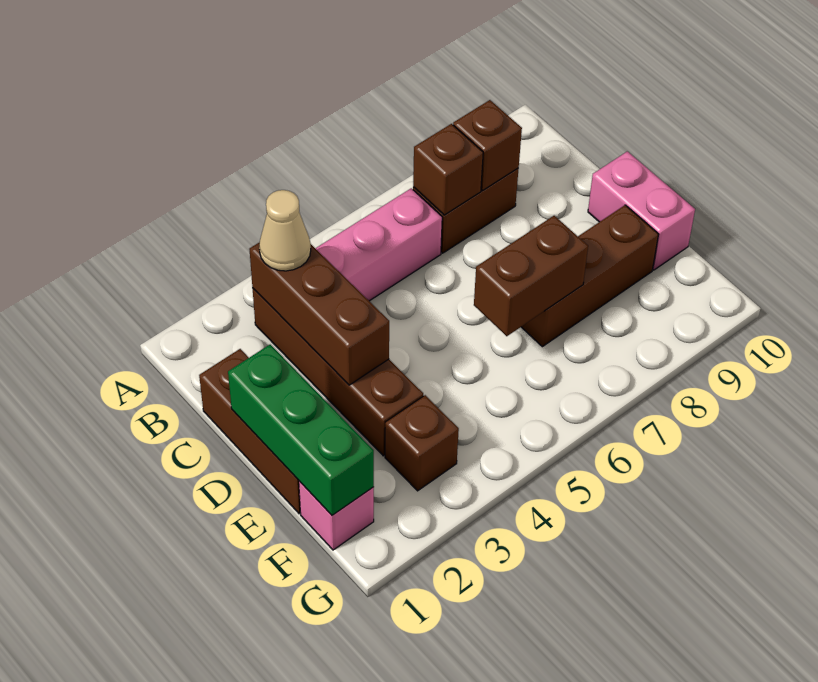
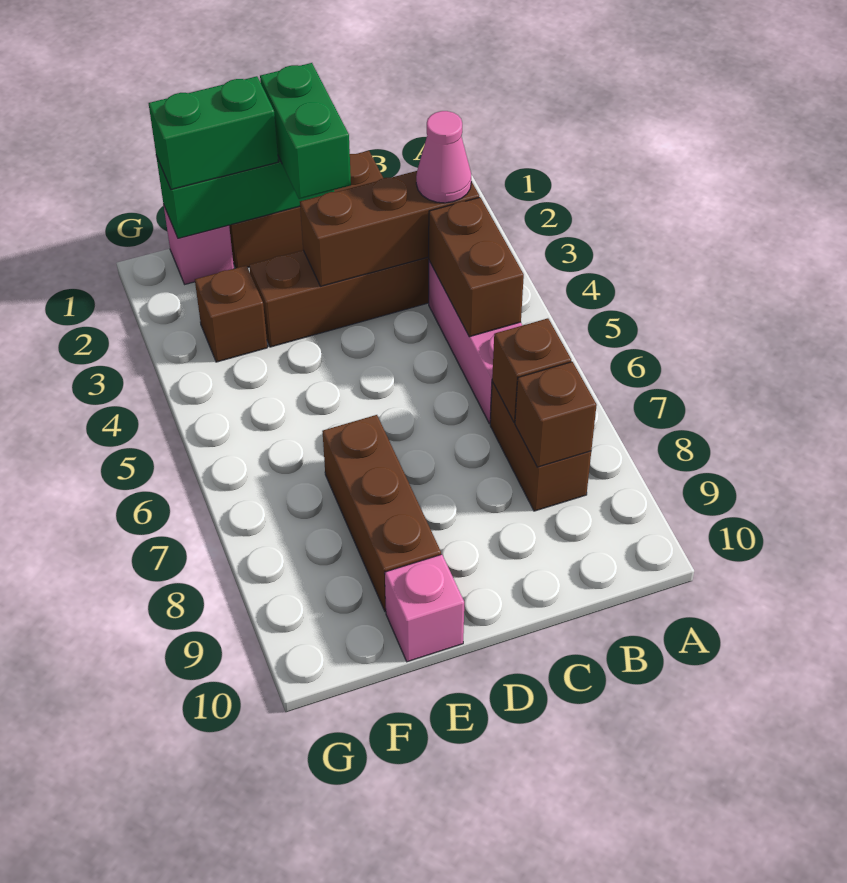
tan 1x1 cone [259,190,311,271] -> pink 1x1 cone [416,111,471,203]
none -> green 1x2 brick [260,63,351,199]
pink 1x2 brick [588,151,695,270] -> pink 1x1 brick [385,554,464,662]
none -> green 1x2 brick [149,76,278,190]
brown 1x2 brick [474,216,588,336] -> brown 1x2 brick moved to [429,197,524,337]

